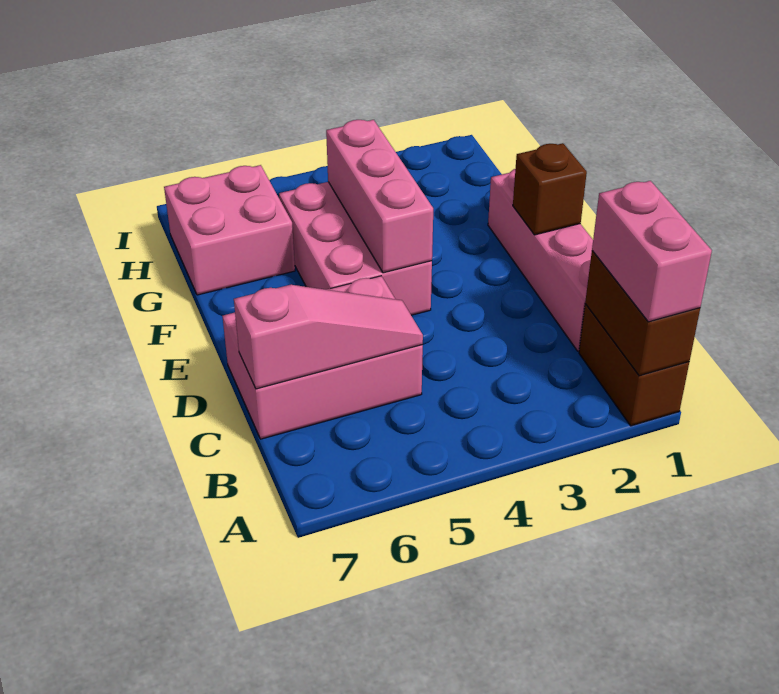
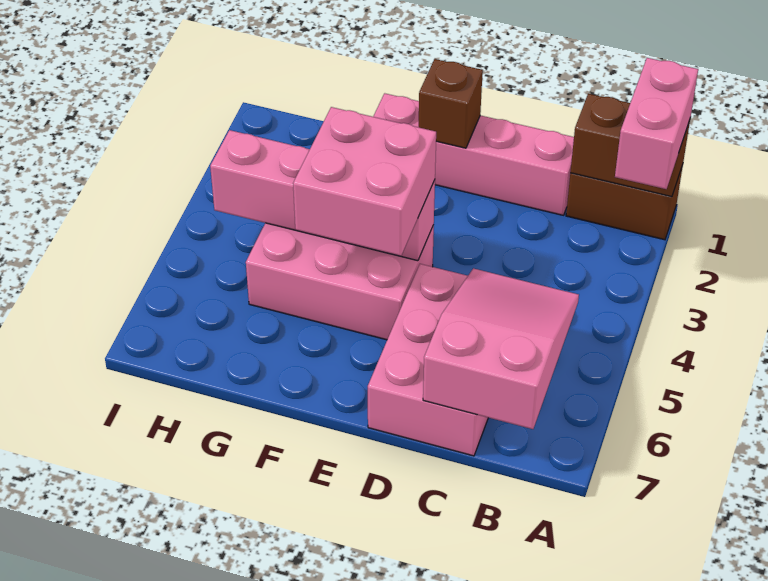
pink 1x2 brick [592,181,712,322] -> pink 1x2 brick turned to [615,58,698,189]
pink 1x3 slope [234,285,423,389] -> pink 2x3 slope [423,268,579,429]
pink 1x3 brick [326,120,433,273] -> pink 1x4 brick [210,130,435,261]
pink 2x2 brick [164,165,295,295] -> pink 2x2 brick moved to [293,107,436,256]

